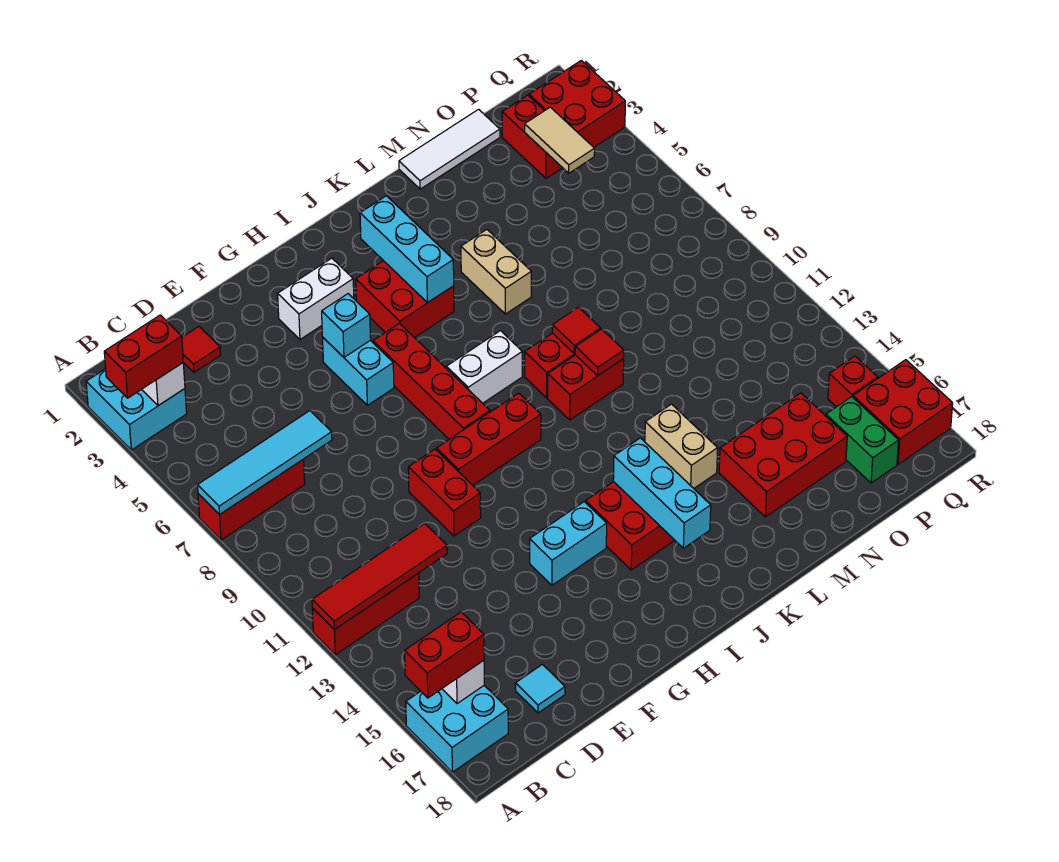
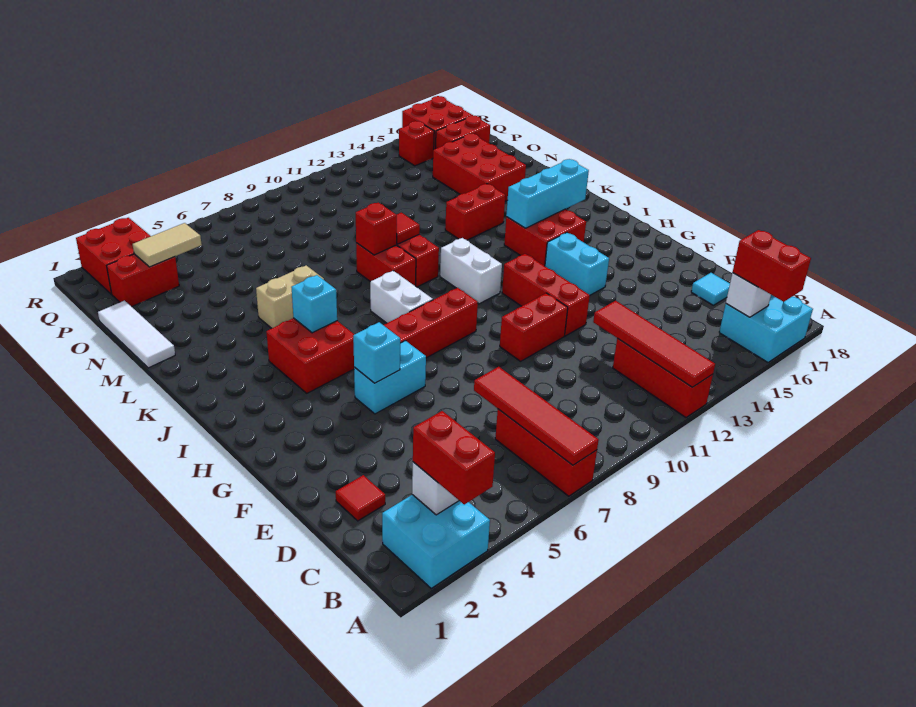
cyan 1x4 tile [197,411,332,515] -> red 1x4 tile [474,367,599,465]
white 1x2 brick [278,258,354,339] -> white 1x2 brick moved to [440,238,502,304]
red 1x3 brick [437,393,541,485] -> red 1x3 brick moved to [502,254,590,336]
cyan 1x3 brick [360,196,454,303] -> cyan 1x1 brick [291,275,337,333]
red 1x1 tile [552,307,601,354] -> red 1x1 brick [356,203,397,255]
tan 1x2 brick [645,404,718,488] -> red 1x2 brick [445,184,505,240]
green 1x2 brick [826,397,899,483] -> red 1x2 brick [436,115,490,148]

